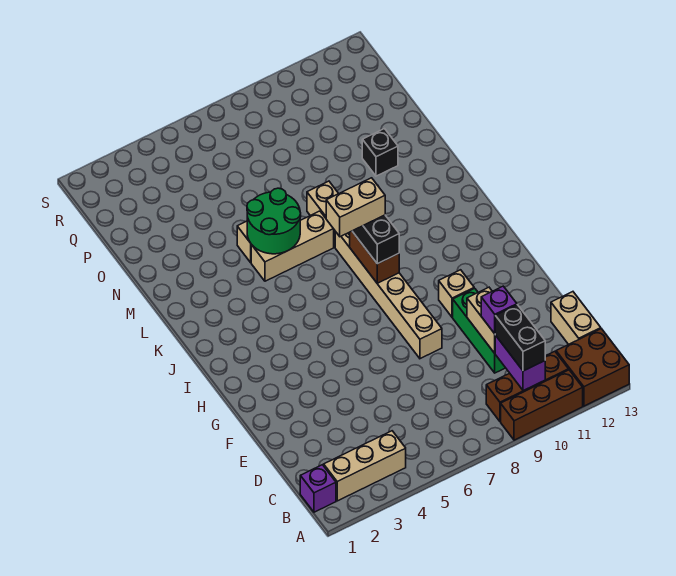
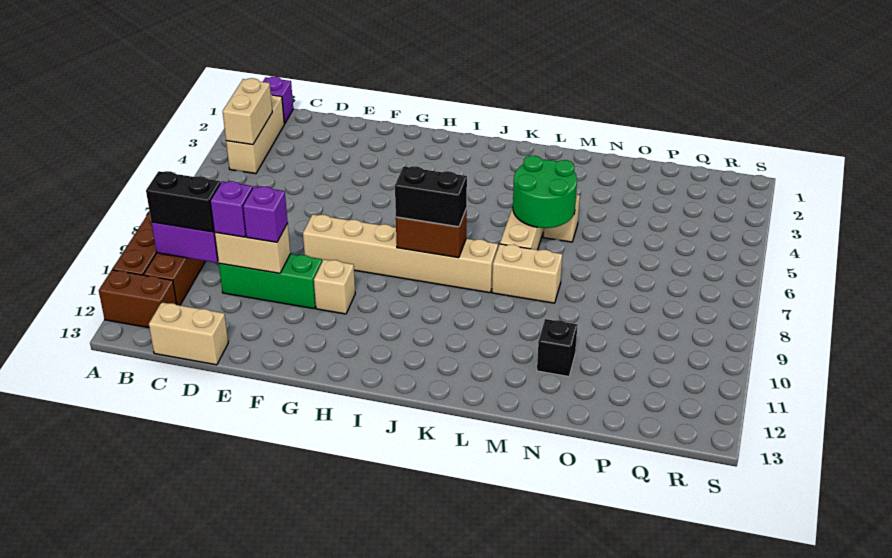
brown 2x2 brick [556,329,629,406] -> brown 1x2 brick [99,270,177,328]
none -> purple 1x1 brick [243,186,288,242]
tan 1x2 brick [326,178,385,237] -> tan 1x2 brick moved to [223,78,272,145]

